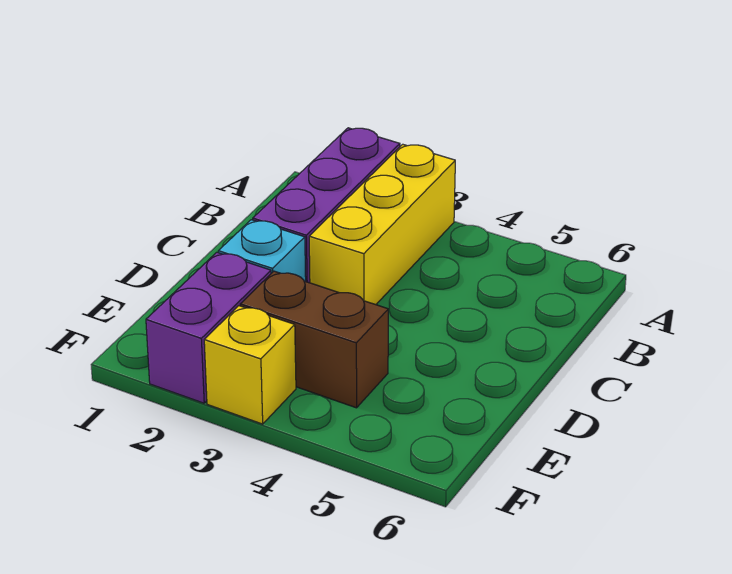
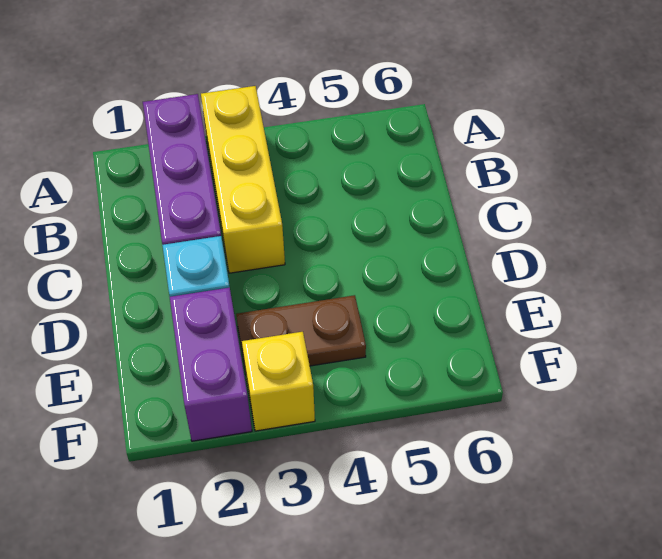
brown 1x2 brick [240,271,388,408] -> brown 1x2 plate [236,295,366,367]

